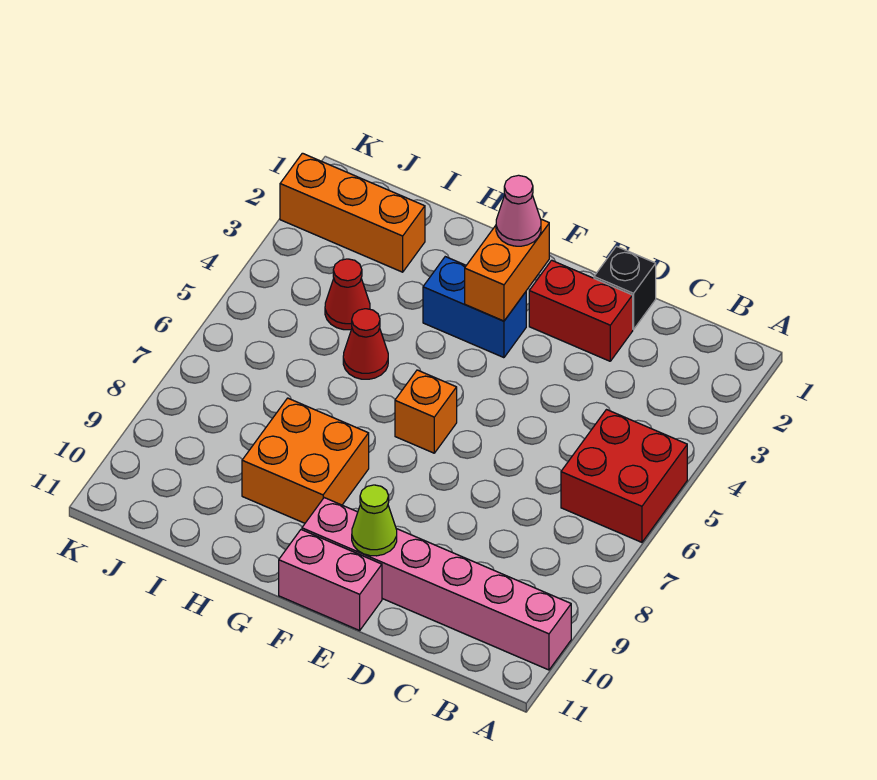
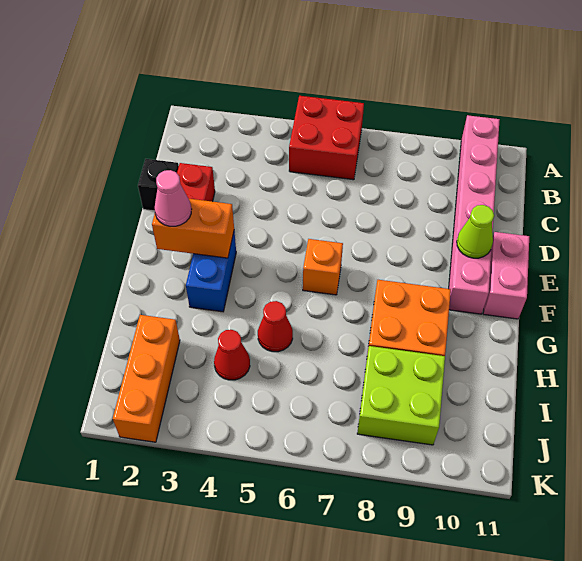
none -> lime 2x2 brick [357,346,445,445]

